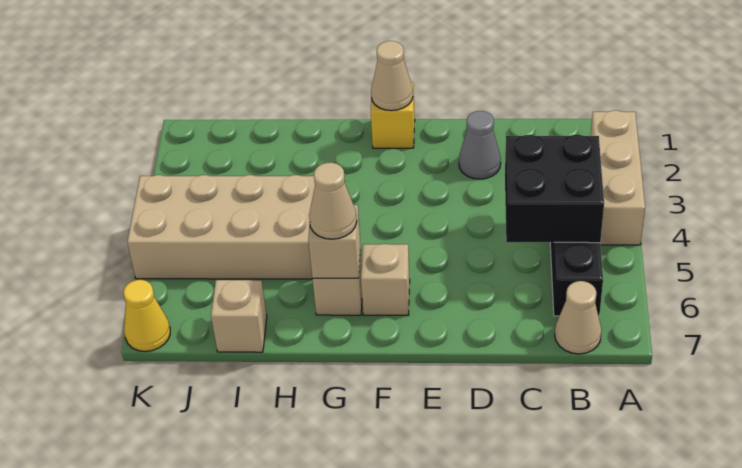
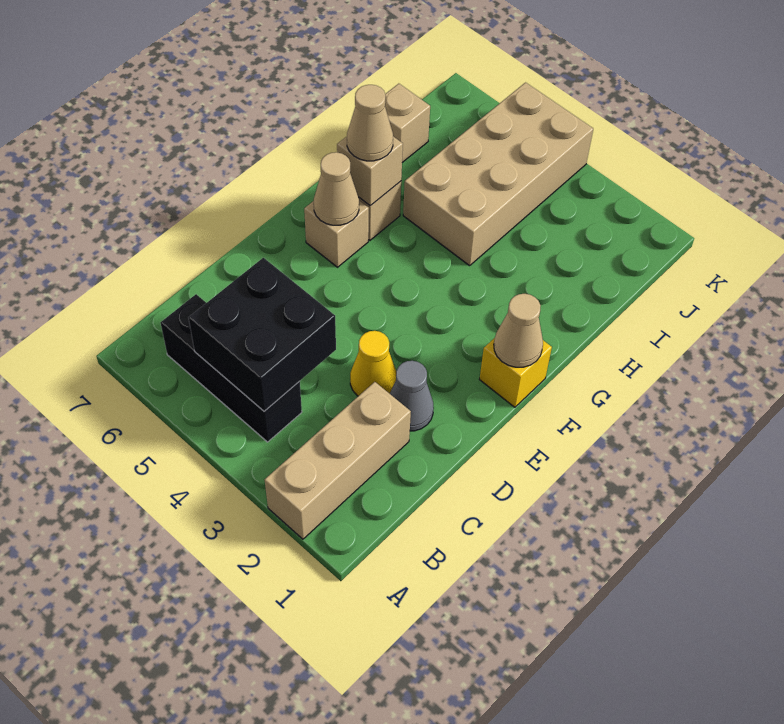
tan 1x3 brick [591,110,645,245] -> tan 1x3 brick turned to [265,382,411,539]
tan 1x1 cone [555,281,601,354] -> tan 1x1 cone moved to [314,152,359,225]
yellow 1x1 cone [124,280,170,351] -> yellow 1x1 cone moved to [350,331,396,396]

